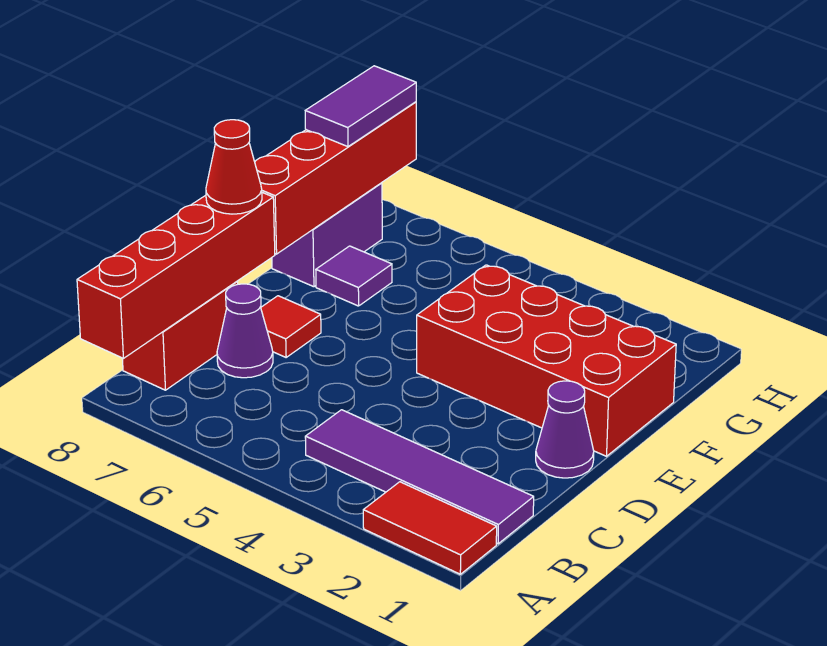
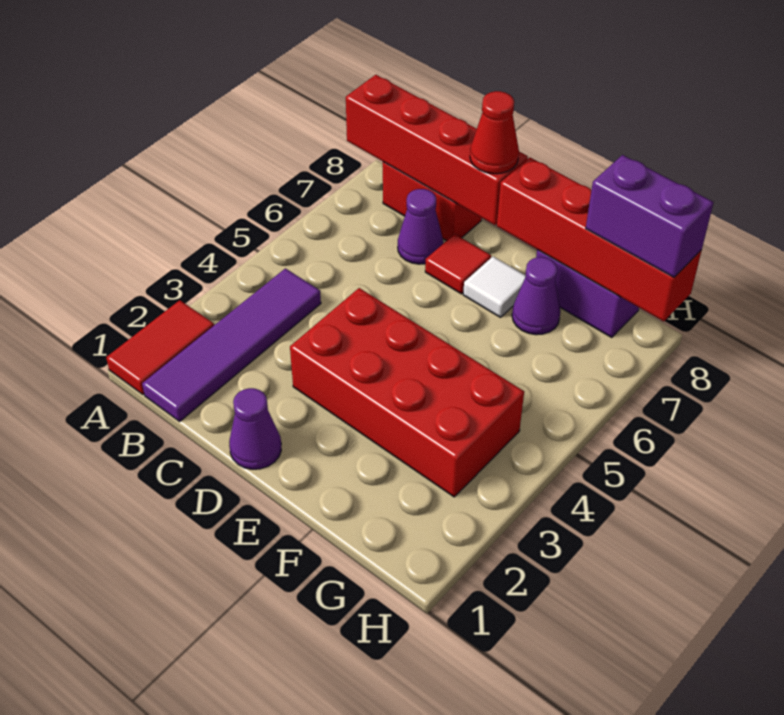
red 2x4 brick [417,265,676,456] -> red 2x4 brick turned to [290,288,524,497]
none -> white 1x1 tile [463,257,526,317]
purple 1x1 tile [316,246,392,306] -> purple 1x1 cone [512,257,561,335]
purple 1x2 tile [305,66,416,147] -> purple 1x2 brick [586,155,713,277]

